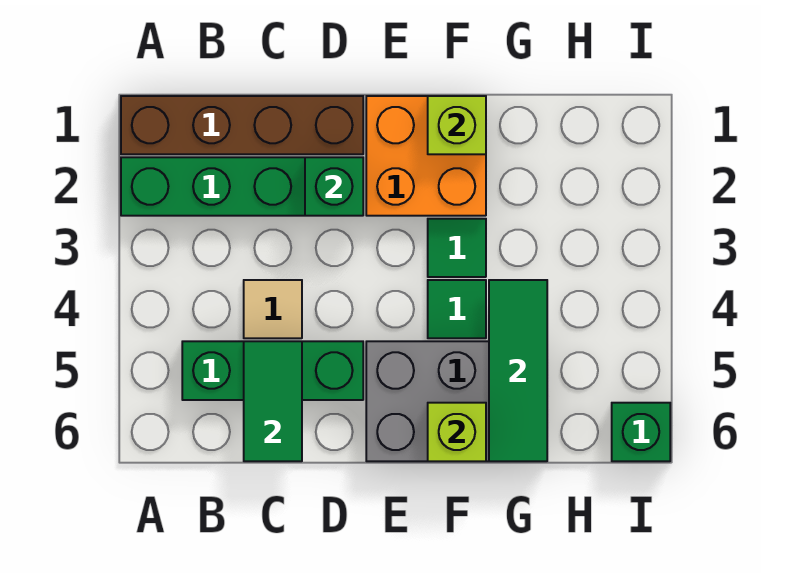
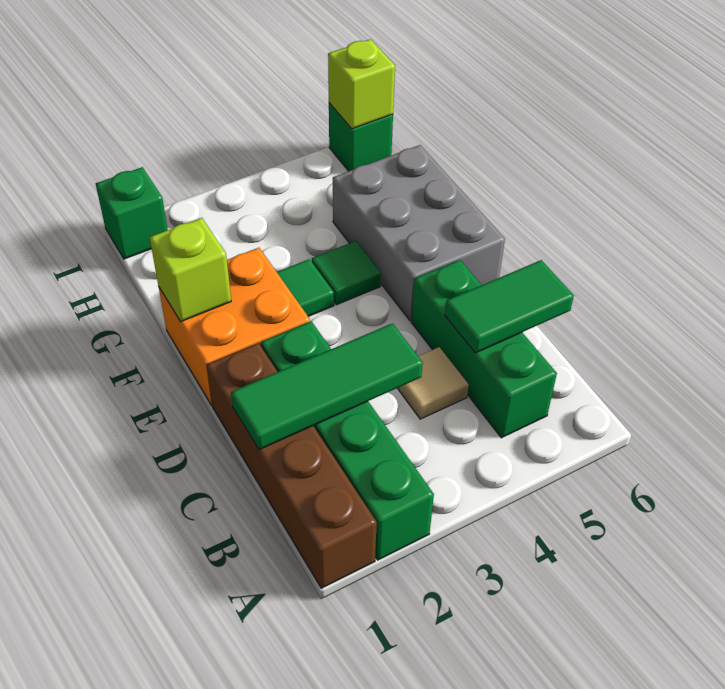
green 1x1 brick [305,157,363,216] -> green 1x1 brick moved to [96,167,168,259]
lime 1x1 brick [428,403,486,461] -> lime 1x1 brick moved to [328,39,395,129]
green 1x3 tile [489,280,547,461] -> green 1x3 tile moved to [231,323,423,450]

